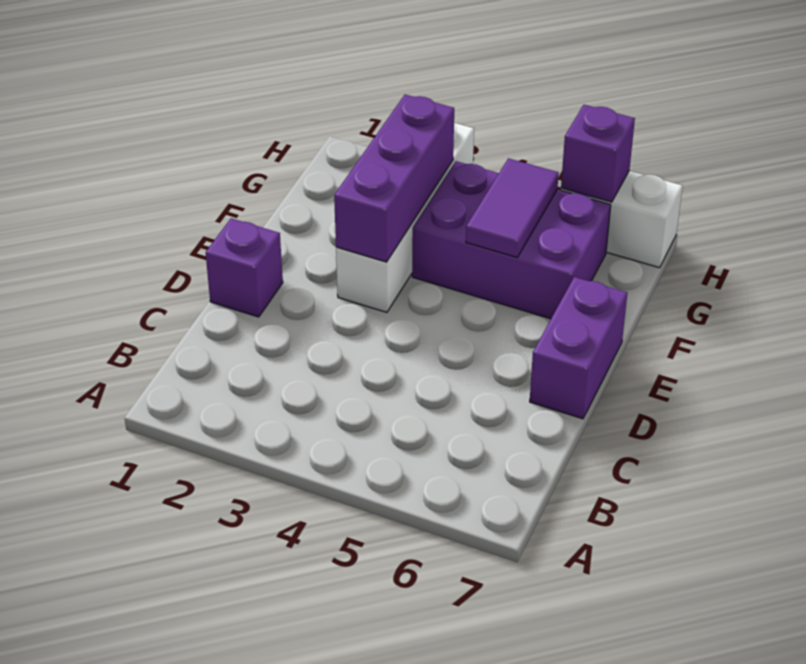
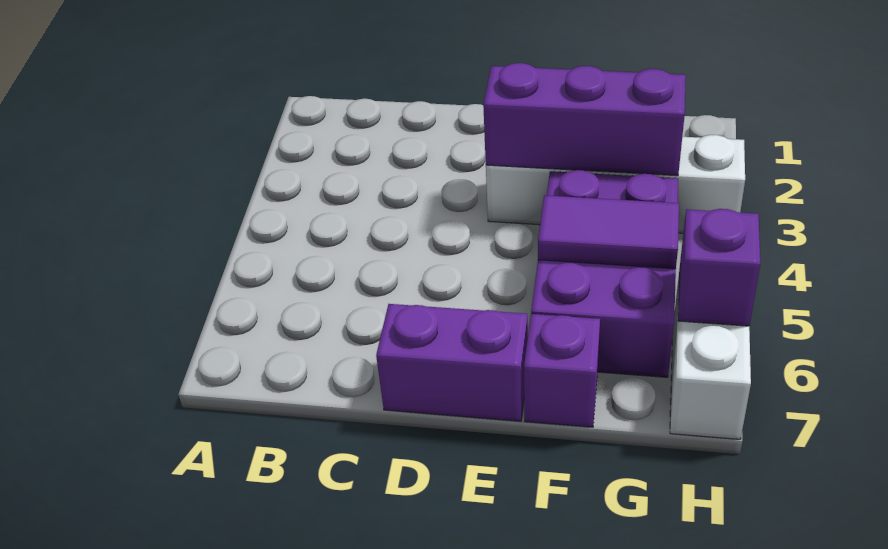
purple 1x1 brick [206,218,283,317] -> purple 1x1 brick moved to [524,314,600,427]

